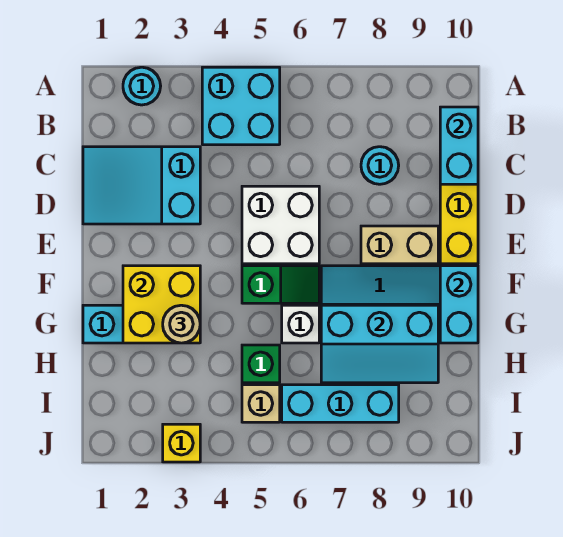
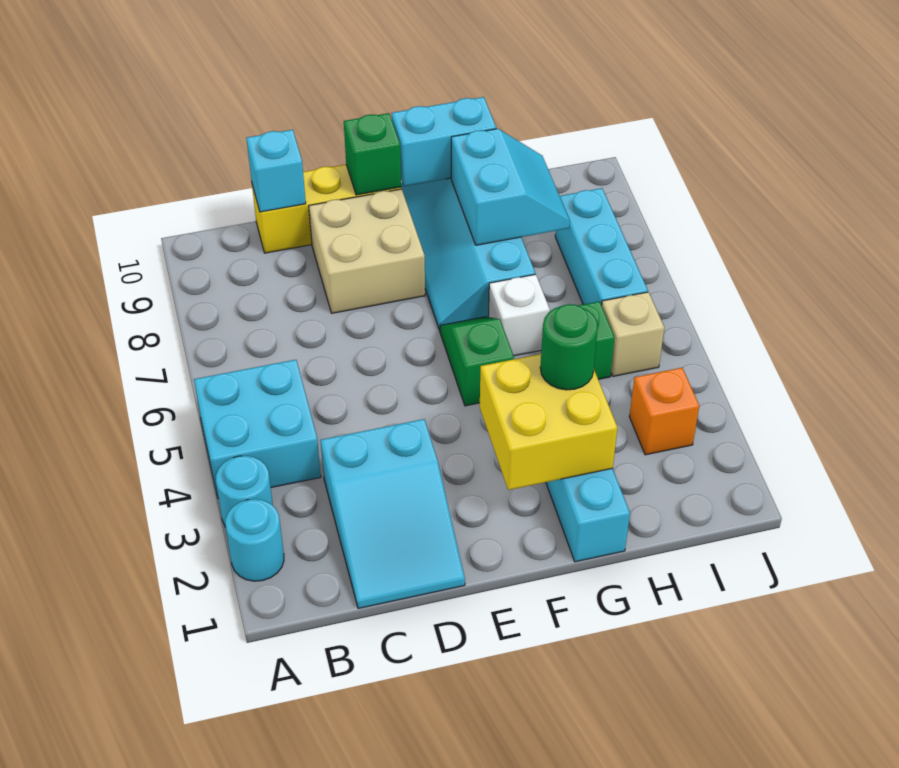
cyan 1x2 brick [440,107,478,184] -> cyan 1x1 brick [247,130,306,212]
cyan 1x1 round brick [361,147,399,184] -> cyan 1x1 round brick moved to [216,456,273,527]
white 2x2 brick [242,186,319,264] -> none
tan 1x2 brick [361,226,438,264] -> tan 2x2 brick [309,189,425,313]
none -> green 1x1 brick [344,113,401,195]
tan 1x1 round brick [163,305,200,343] -> green 1x1 round brick [540,304,598,390]
cyan 2x3 slope [321,305,438,383] -> cyan 2x2 slope [451,129,570,245]
none -> orange 1x1 brick [629,368,699,455]
yellow 1x1 brick [163,424,200,462] -> none

